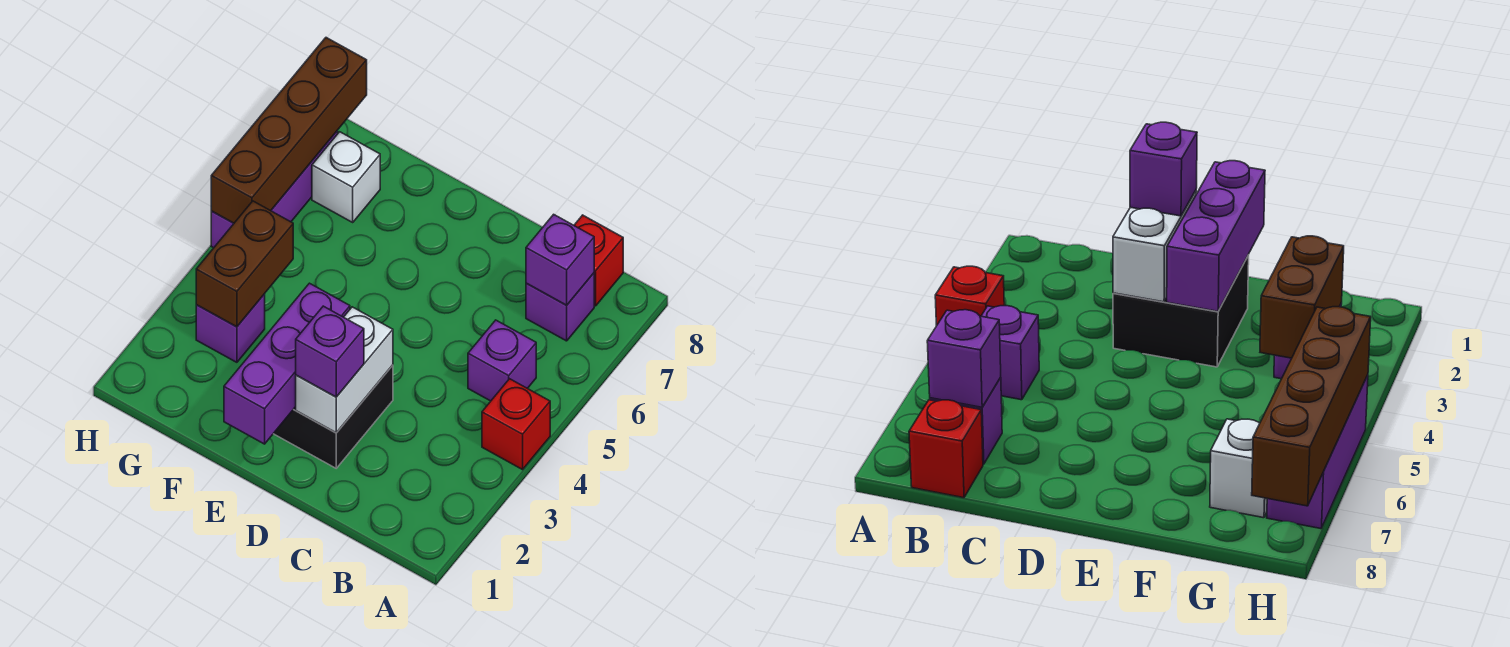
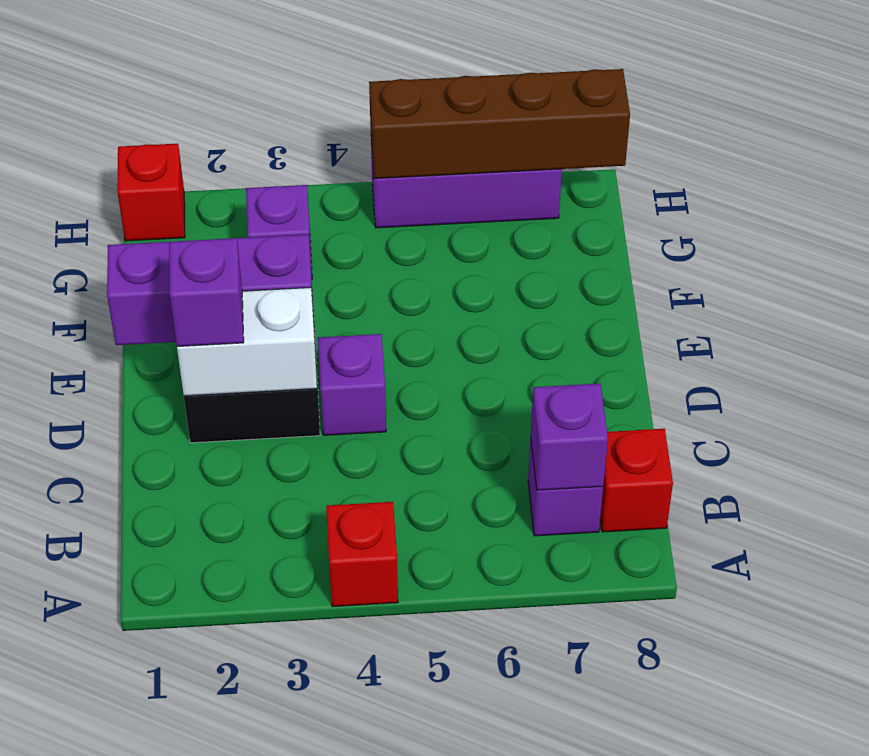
purple 1x1 brick [468,320,536,401] -> purple 1x1 brick moved to [318,334,386,435]
brown 1x2 brick [196,201,293,327] -> none
white 1x1 brick [312,132,380,222] -> none
none -> red 1x1 brick [117,144,185,241]

